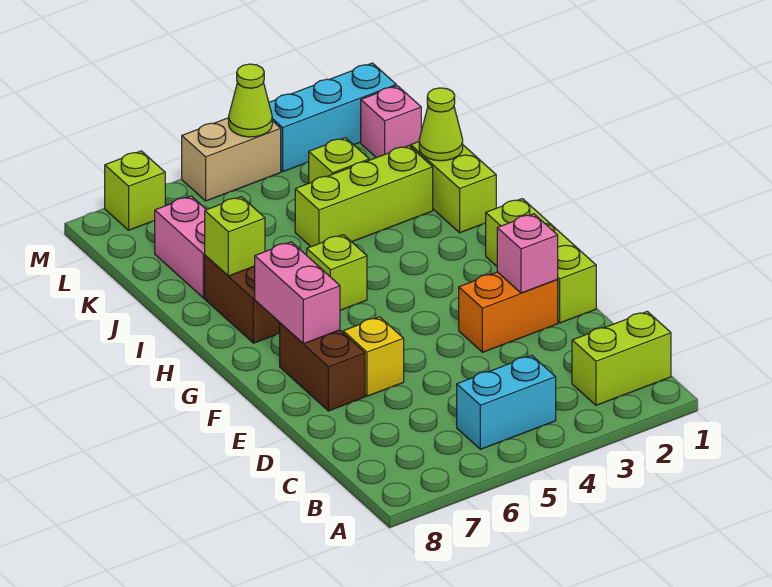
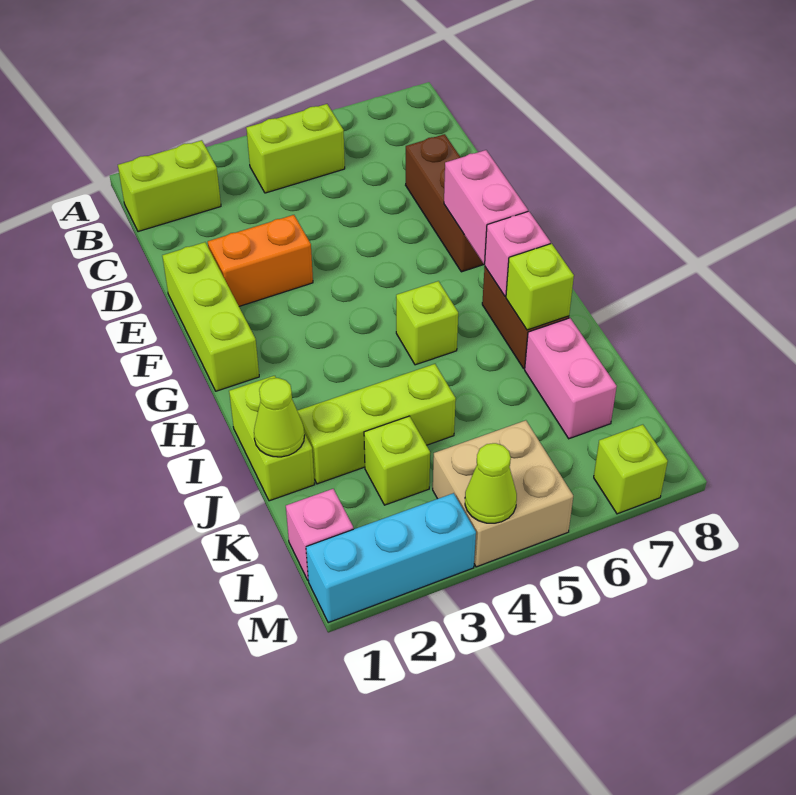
cyan 1x2 brick [457,355,556,449] -> lime 1x2 brick [246,104,345,193]
pink 1x1 brick [497,214,558,293] -> pink 1x1 brick moved to [485,211,551,296]
yellow 1x1 brick [343,317,404,396] -> none
brown 1x2 brick [279,323,365,411] -> brown 1x3 brick [406,134,484,272]
tan 1x2 brick [182,118,281,201] -> tan 2x2 brick [433,420,573,567]

